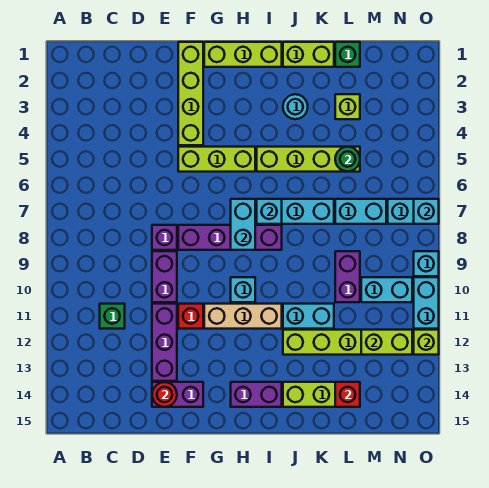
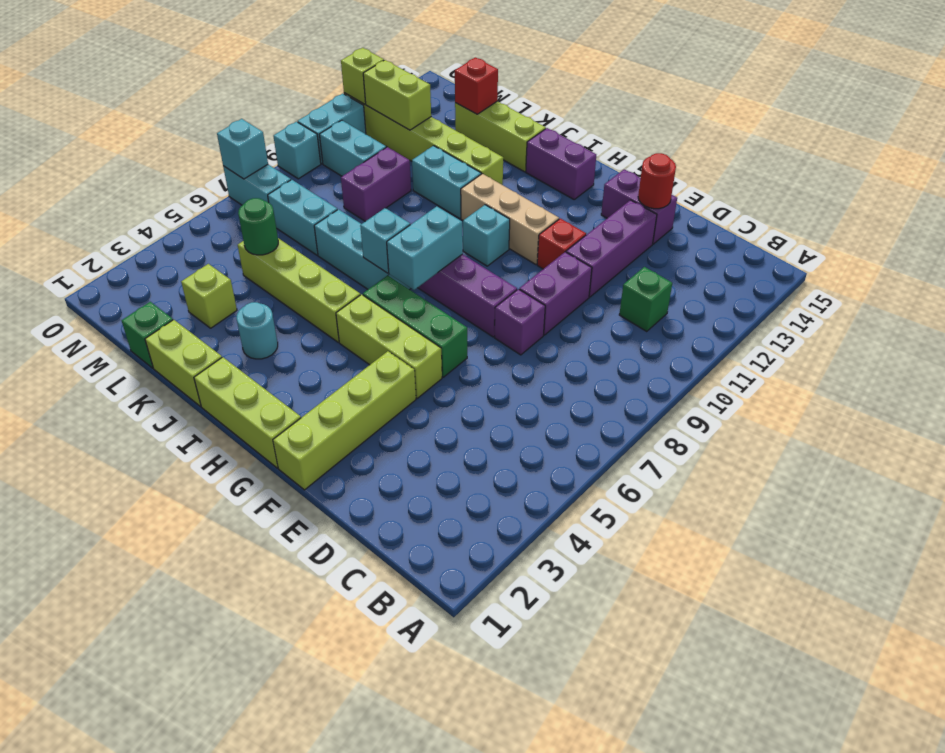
none -> green 1x3 brick [363,275,467,377]

